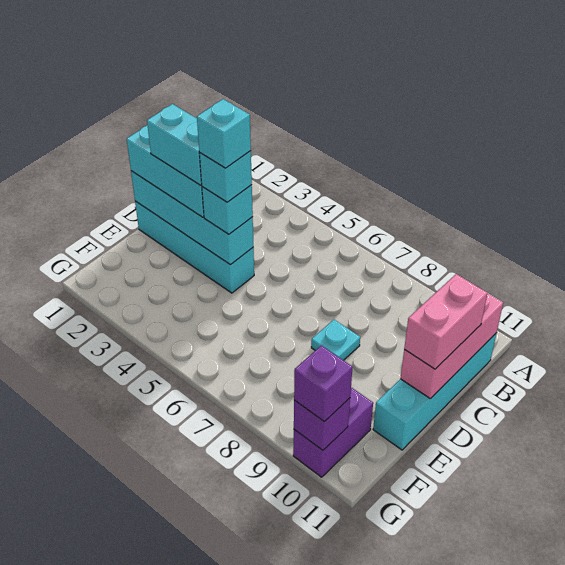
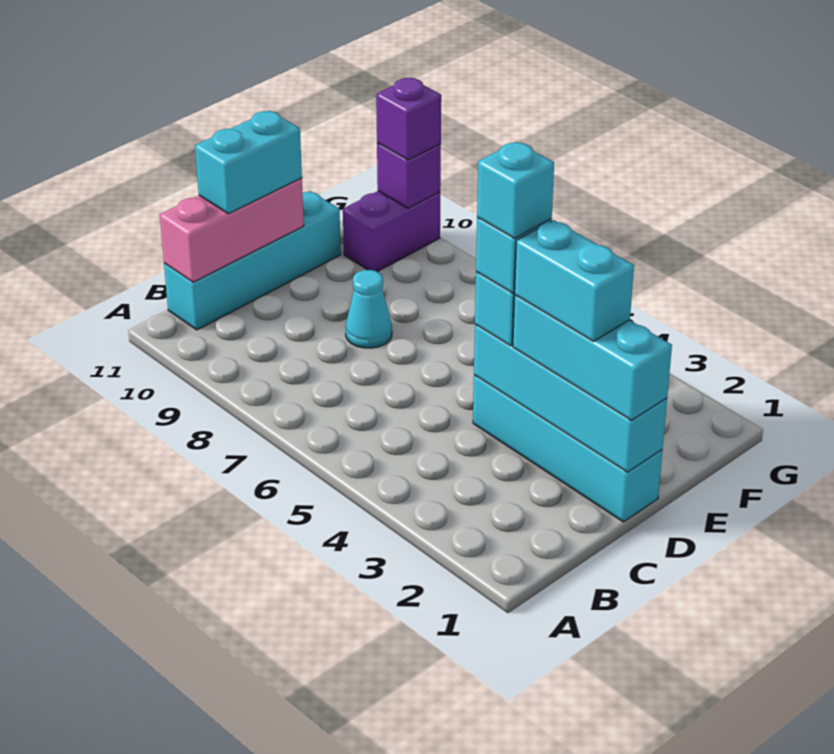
pink 1x2 brick [404,274,487,369] -> cyan 1x2 brick [195,111,302,214]
cyan 1x1 plate [311,320,360,360] -> cyan 1x1 cone [346,270,392,348]

